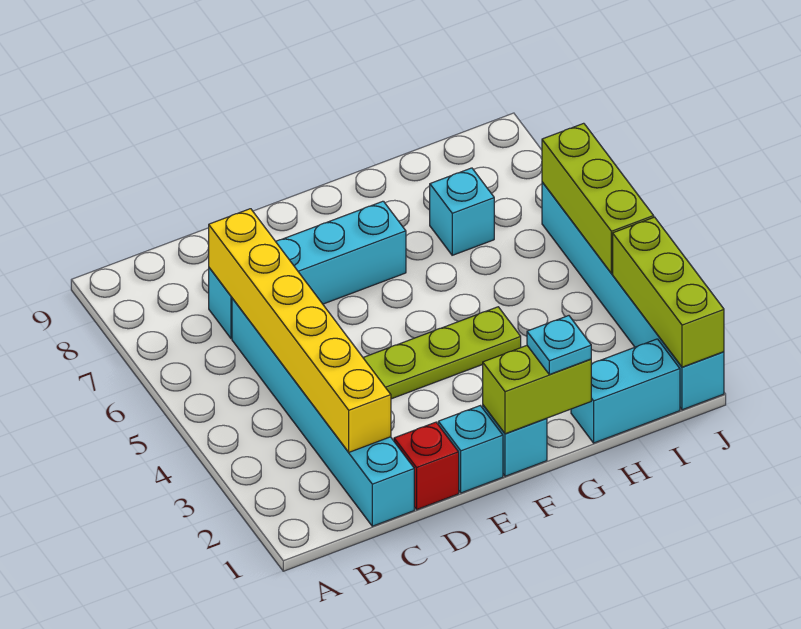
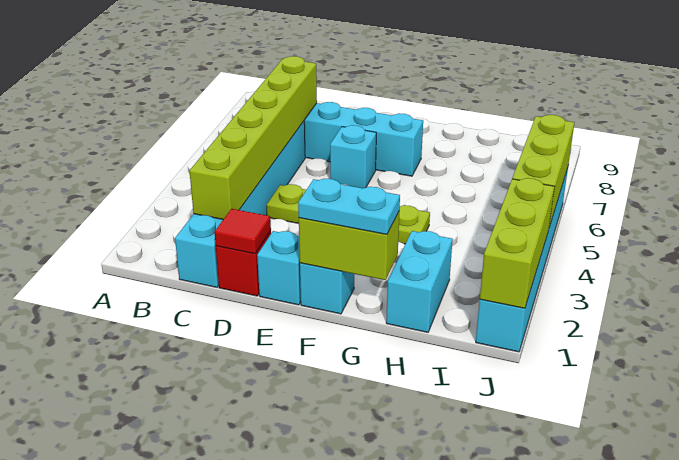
yellow 1x6 brick [209,209,391,452] -> lime 1x6 brick [189,56,317,219]
none -> red 1x1 tile [215,209,271,254]
cyan 1x1 plate [527,316,591,375] -> cyan 1x2 plate [298,179,400,234]
cyan 1x2 brick [571,339,680,443] -> cyan 1x2 brick turned to [386,231,453,332]
cyan 1x1 brick [430,168,494,255] -> cyan 1x1 brick moved to [330,125,376,188]

